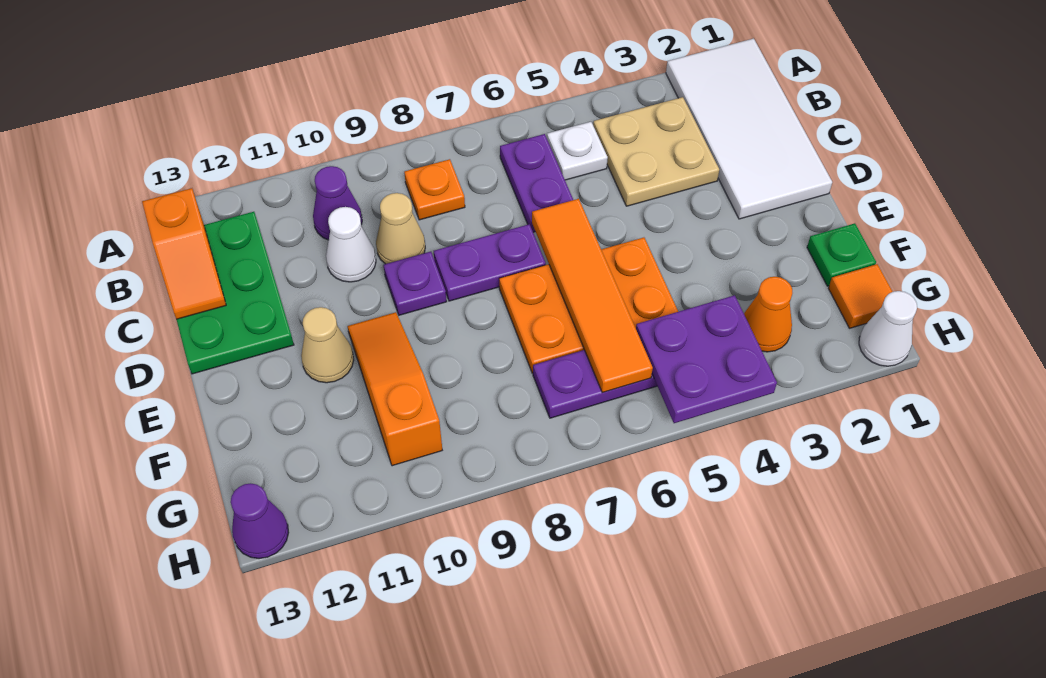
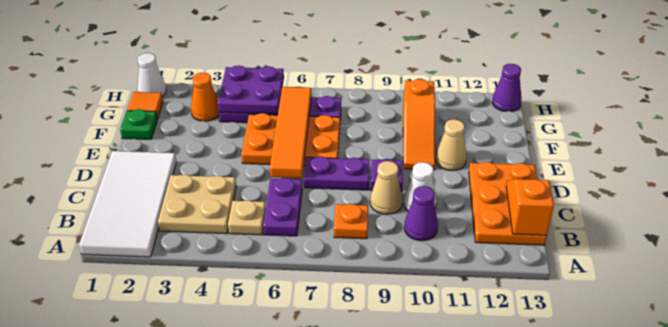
white 1x1 plate [547,122,608,180] -> tan 1x1 plate [228,200,266,235]
green 2x3 plate [177,212,294,374] -> orange 2x3 plate [469,162,547,245]

